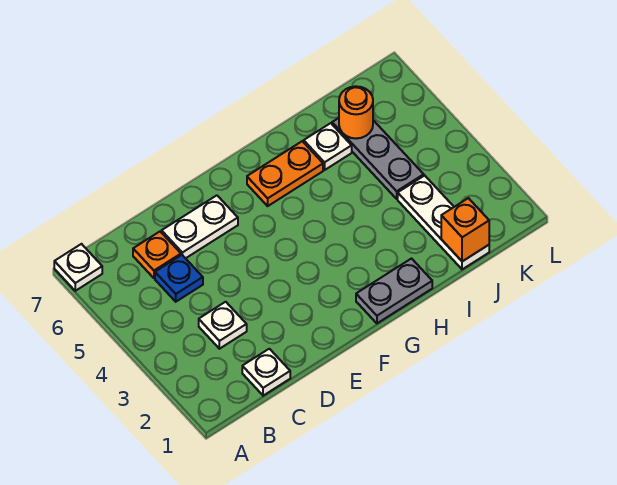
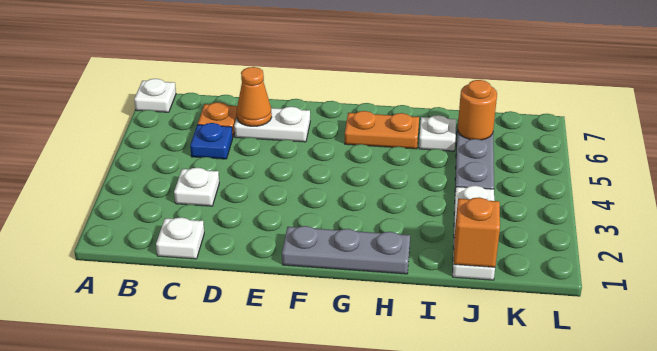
none -> orange 1x1 cone [237,67,272,126]
grey 1x2 plate [356,259,432,323] -> grey 1x3 plate [282,226,410,274]

